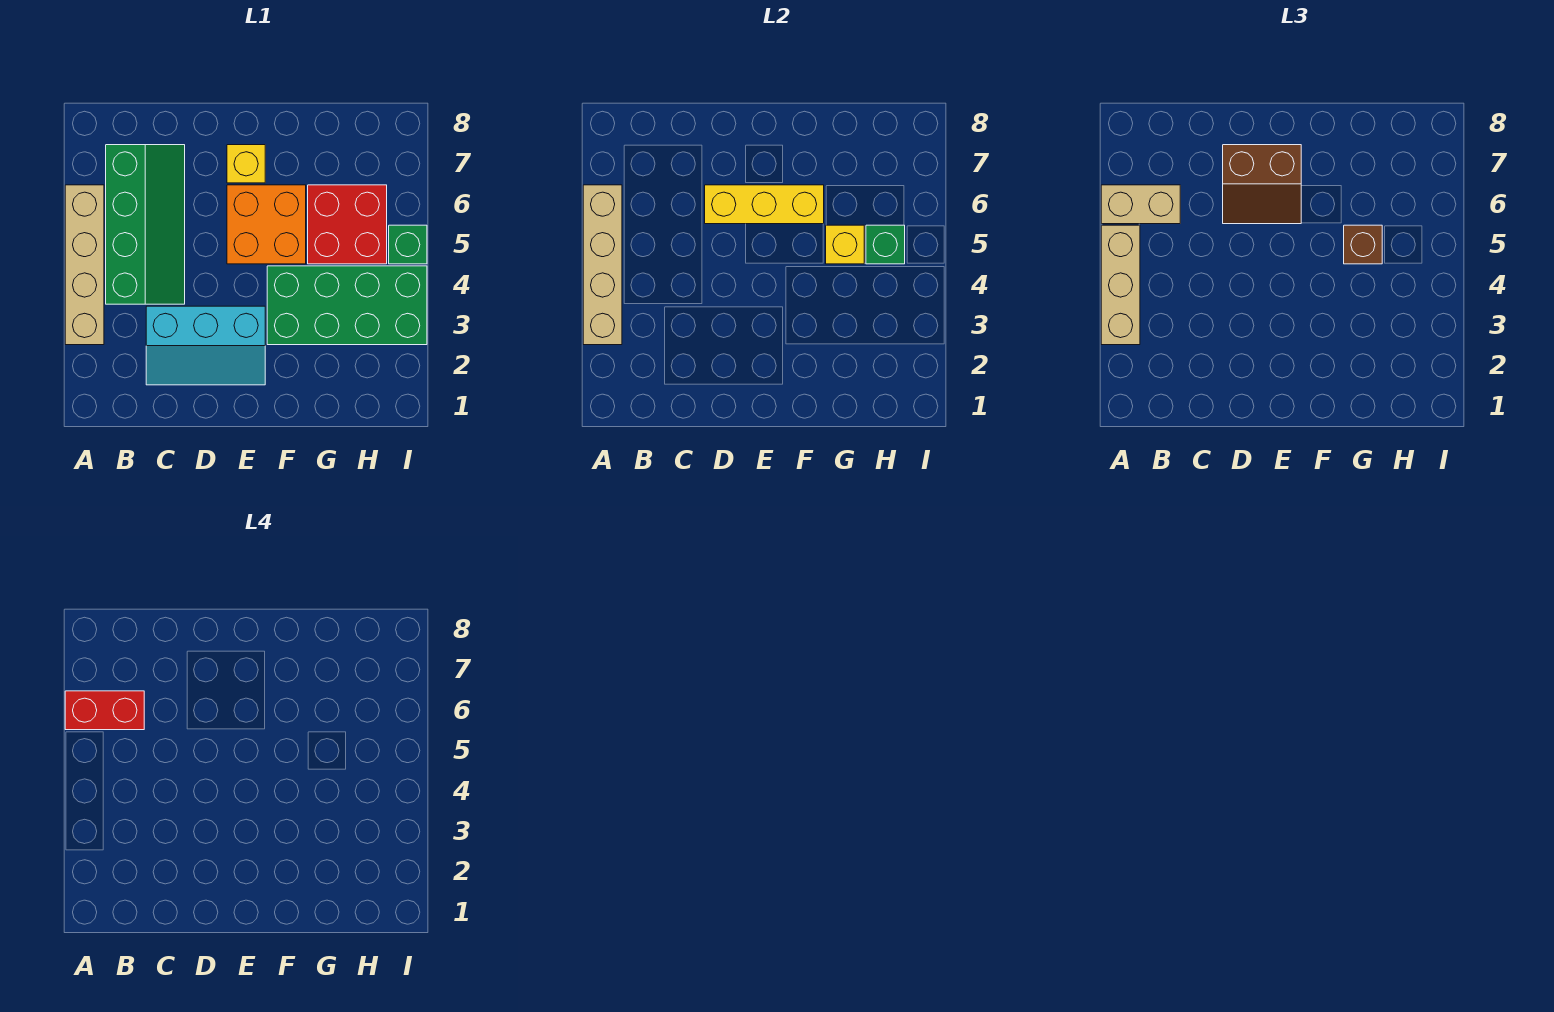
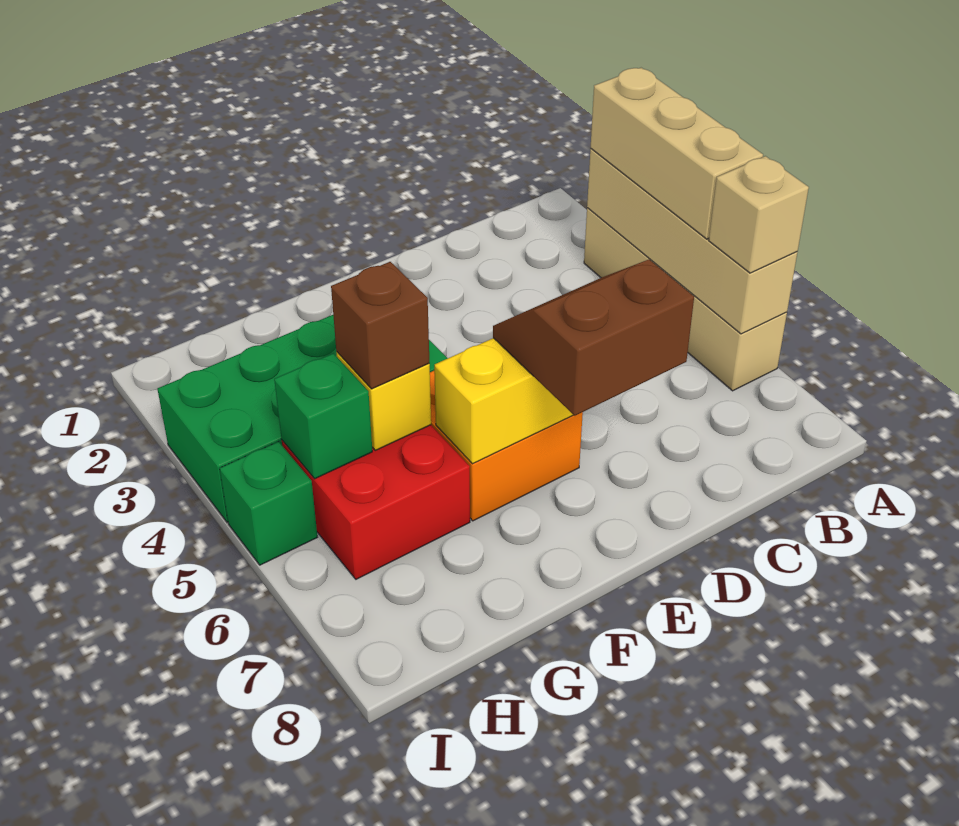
tan 1x2 brick [1101,185,1180,224] -> tan 1x1 brick [709,156,809,273]
red 1x2 brick [65,691,144,730] -> none
green 2x4 slope [106,145,185,304] -> none
cyan 2x3 slope [146,306,265,385] -> none
yellow 1x1 brick [227,145,265,183] -> none

